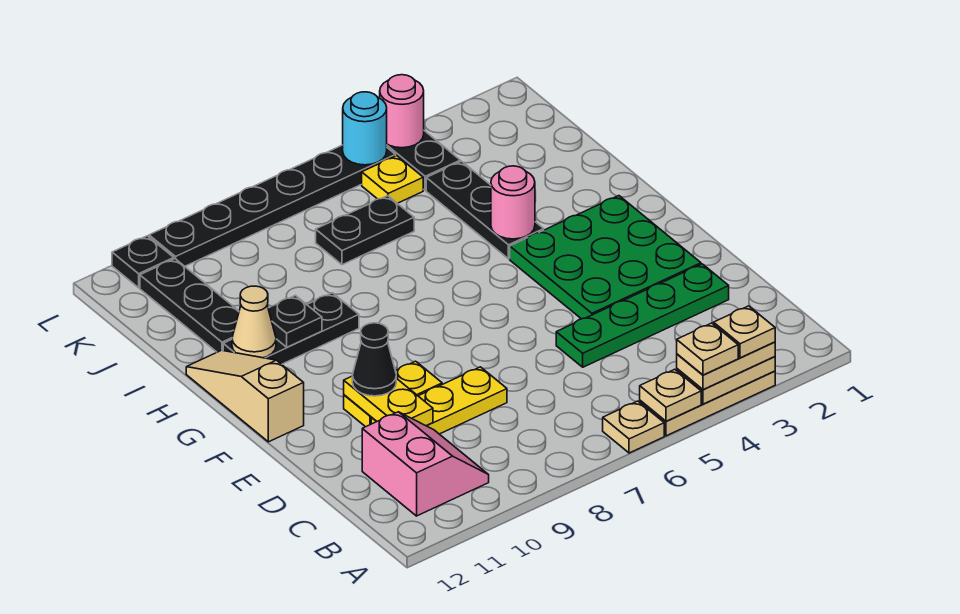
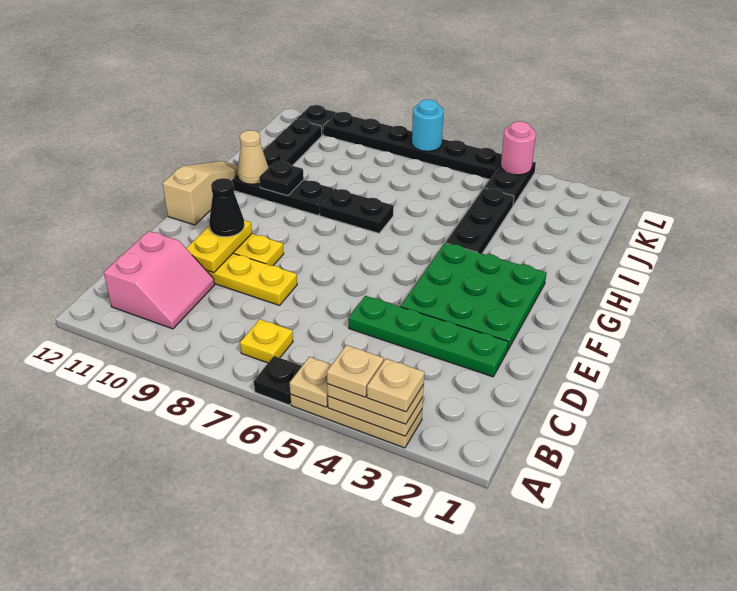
tan 1x1 plate [603,401,664,453] -> black 1x1 plate [254,356,302,405]
pink 1x1 round brick [491,166,535,239] -> none
black 1x2 plate [316,196,414,265] -> black 1x2 plate moved to [319,189,394,233]
yellow 1x1 plate [362,156,423,203] -> yellow 1x1 plate moved to [240,319,293,363]
cyan 1x1 round brick [343,92,387,165] -> cyan 1x1 round brick moved to [412,100,444,151]

